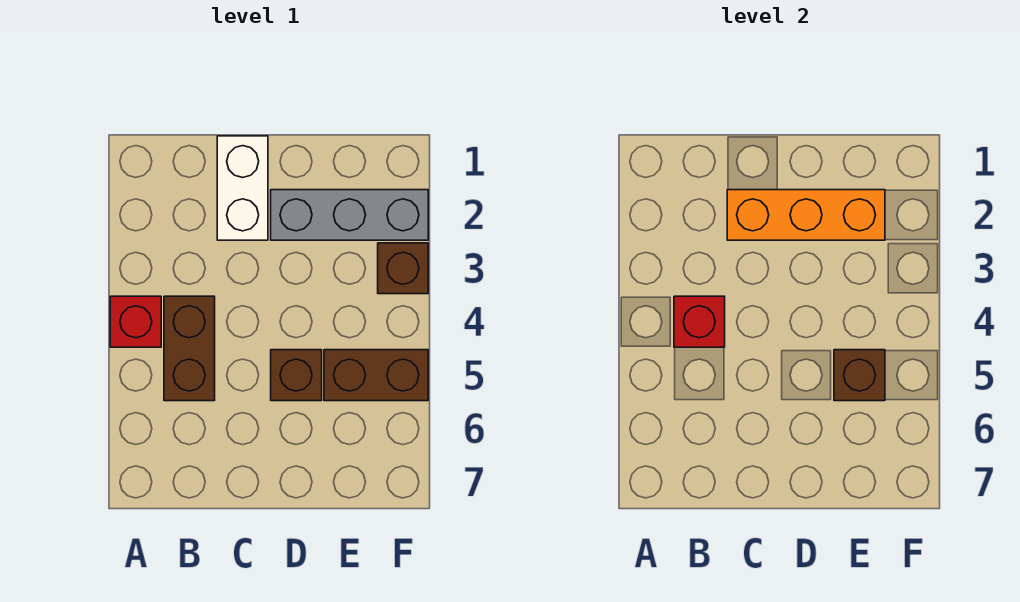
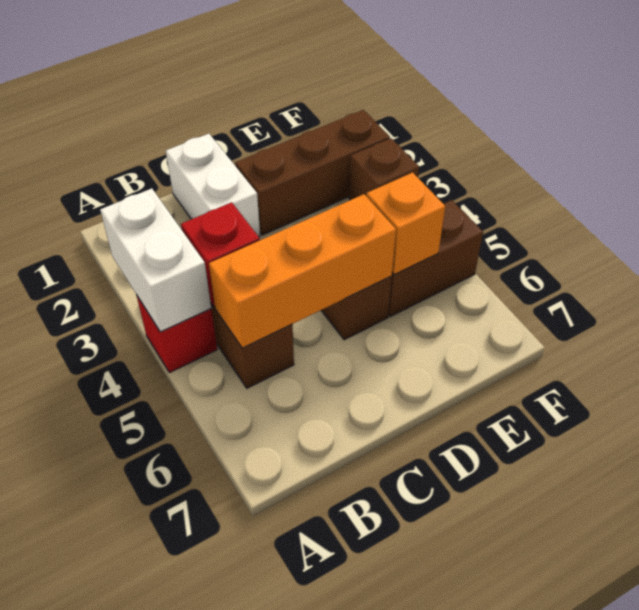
none -> white 1x2 brick [100,189,211,332]
orange 1x3 brick [727,190,885,240] -> orange 1x3 brick moved to [209,194,396,348]
grey 1x3 brick [271,190,428,240] -> brown 1x3 brick [235,110,390,235]
brown 1x1 brick [834,350,885,401] -> orange 1x1 brick [366,172,445,275]

